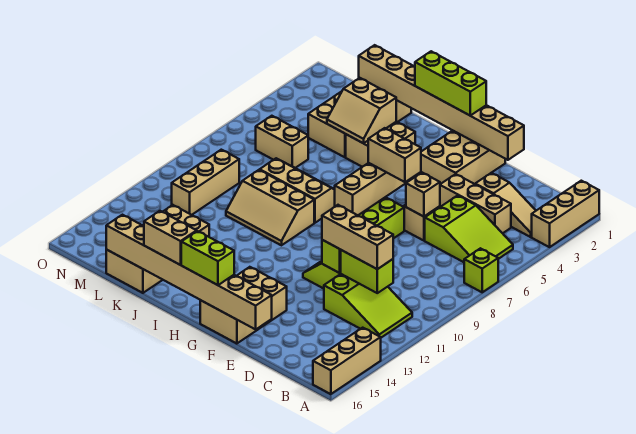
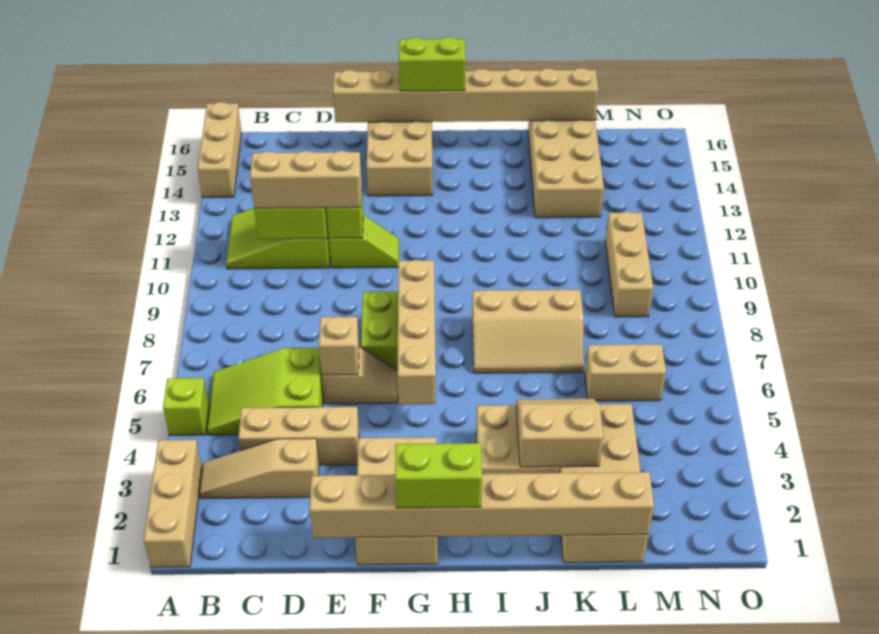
lime 1x1 brick [464,248,498,292] -> lime 1x1 brick moved to [163,378,209,435]
tan 1x2 brick [368,128,421,182] -> none
lime 1x3 brick [415,51,486,116] -> lime 1x2 brick [395,443,482,508]
tan 2x3 slope [226,170,314,245] -> none
tan 1x2 brick [144,211,197,265] -> none

